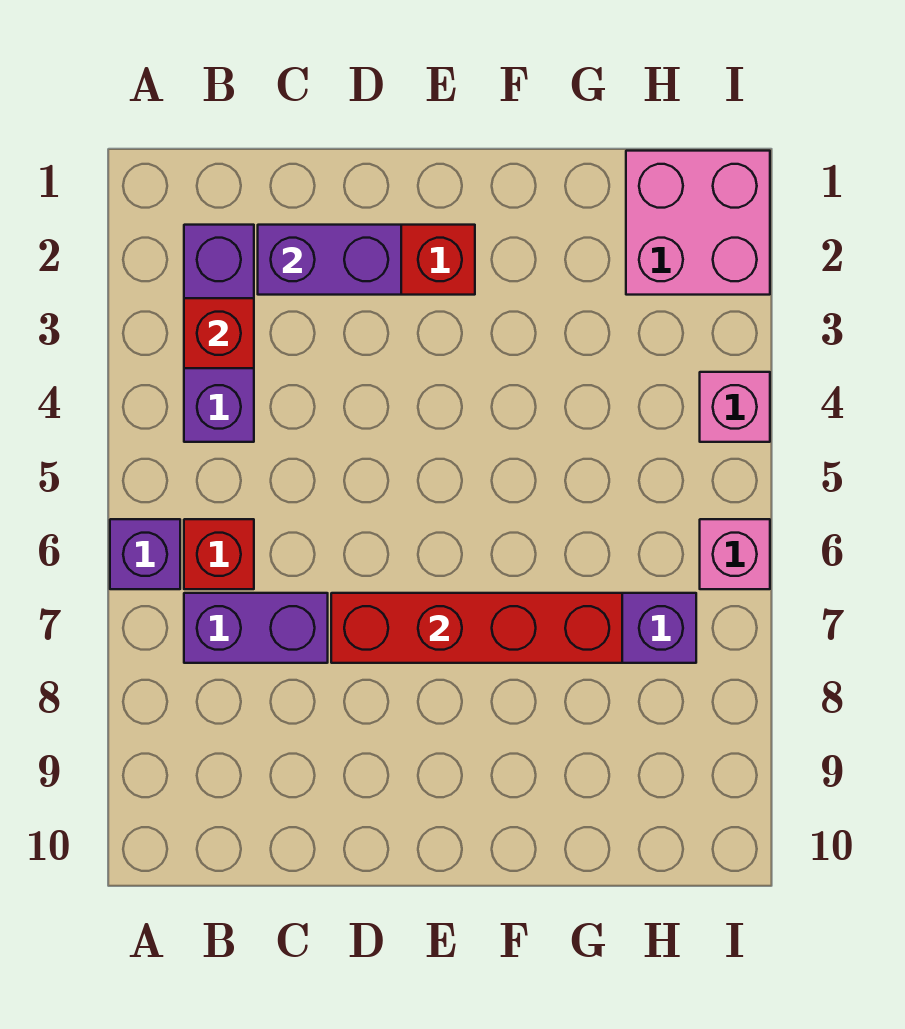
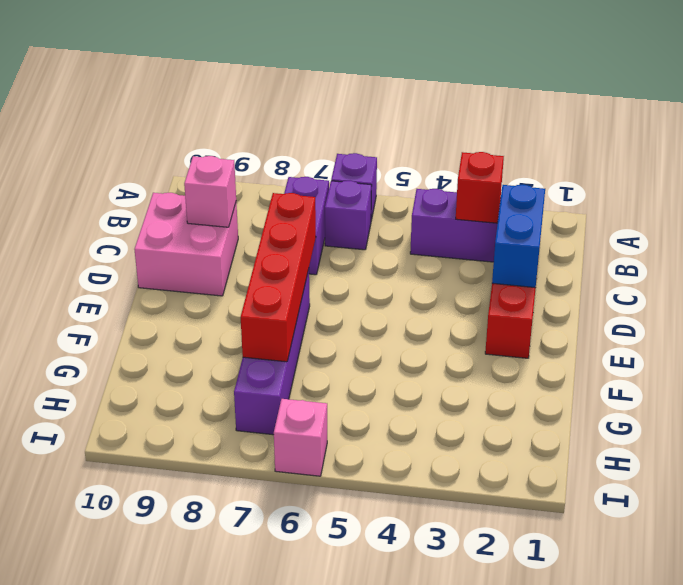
red 1x1 brick [184,519,254,589] -> purple 1x1 brick [325,181,372,250]
purple 1x2 brick [258,225,401,295] -> blue 1x2 brick [492,185,545,288]
pink 2x2 brick [626,151,770,295] -> pink 2x2 brick moved to [134,193,238,296]
pink 1x1 brick [700,372,770,442] -> pink 1x1 brick moved to [184,156,236,227]

